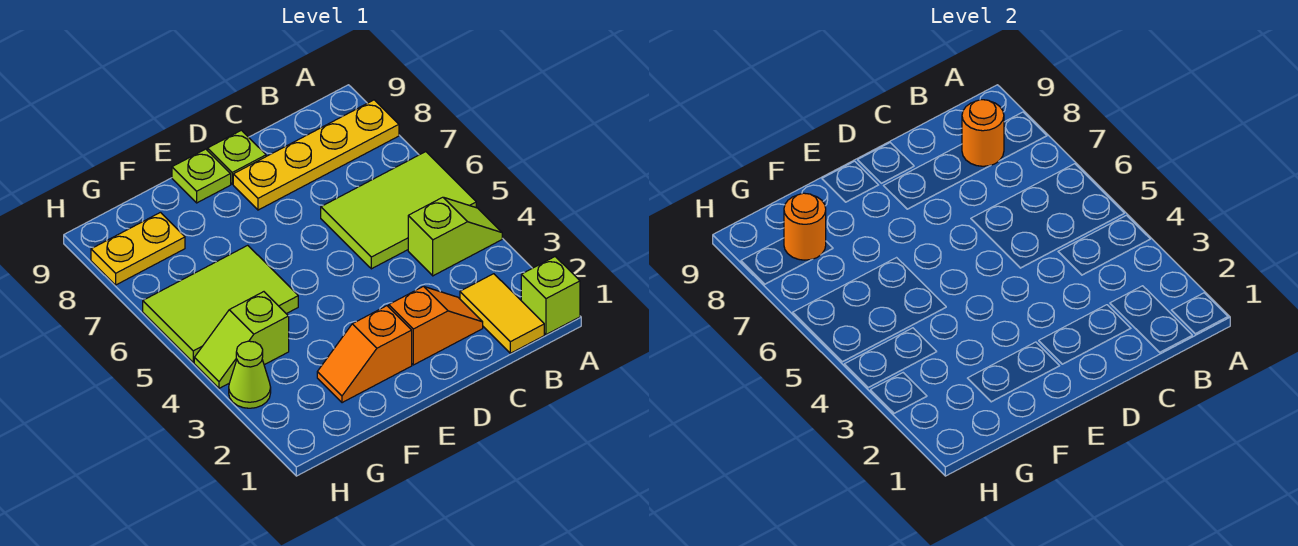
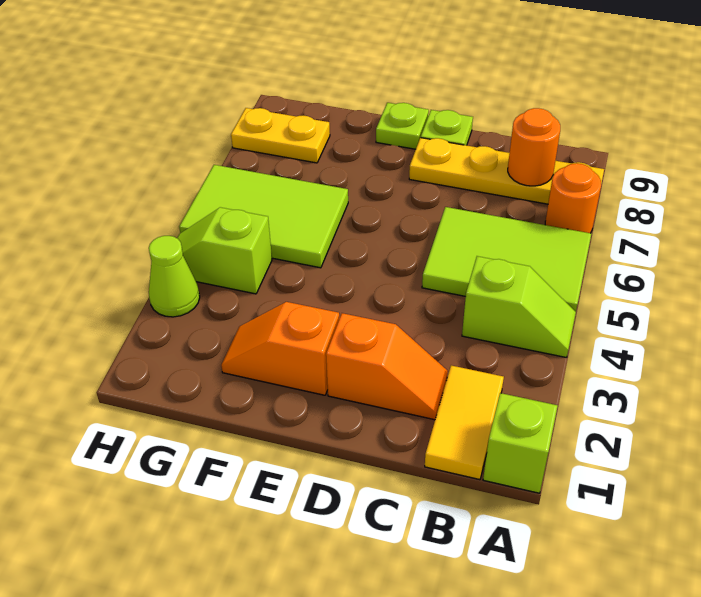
orange 1x1 round brick [784,193,826,260] -> orange 1x1 round brick moved to [545,163,601,233]

